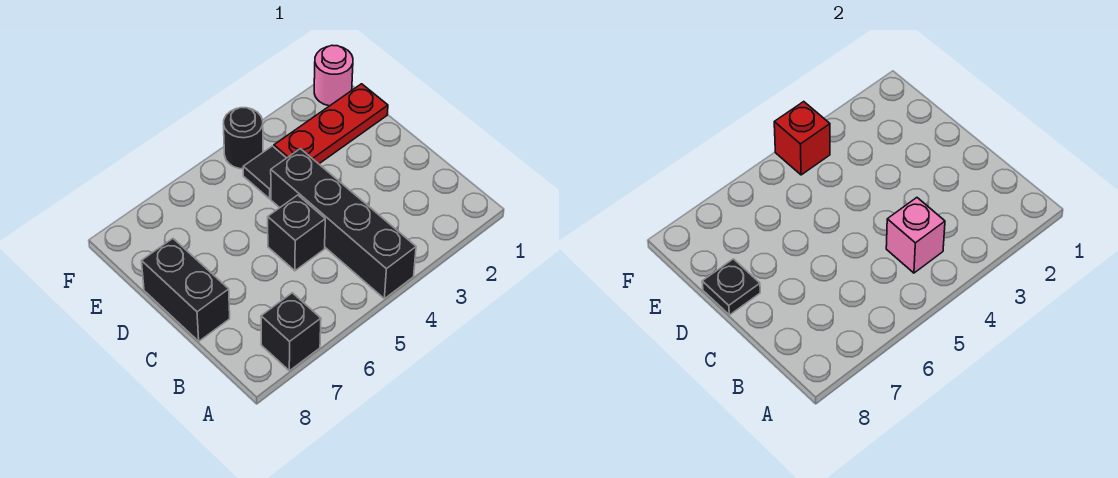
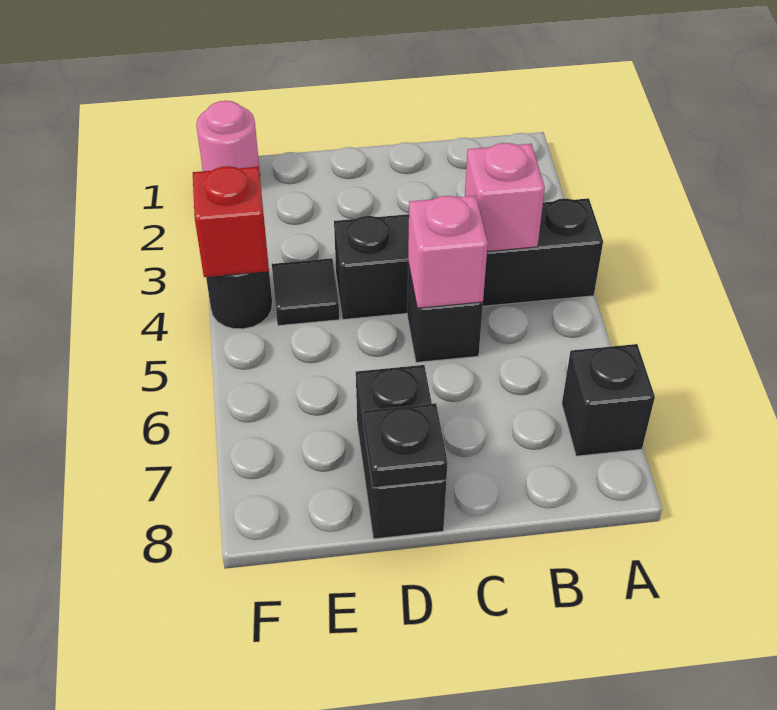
none -> pink 1x1 brick [408,196,488,308]
black 1x2 brick [142,239,230,341] -> black 1x2 brick turned to [356,365,446,539]
red 1x3 plate [274,84,388,164] -> none

